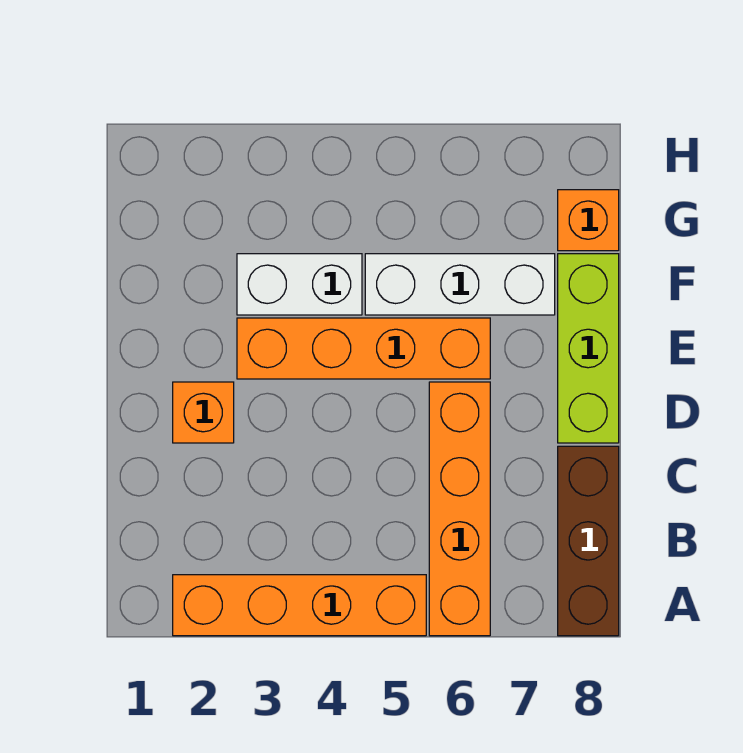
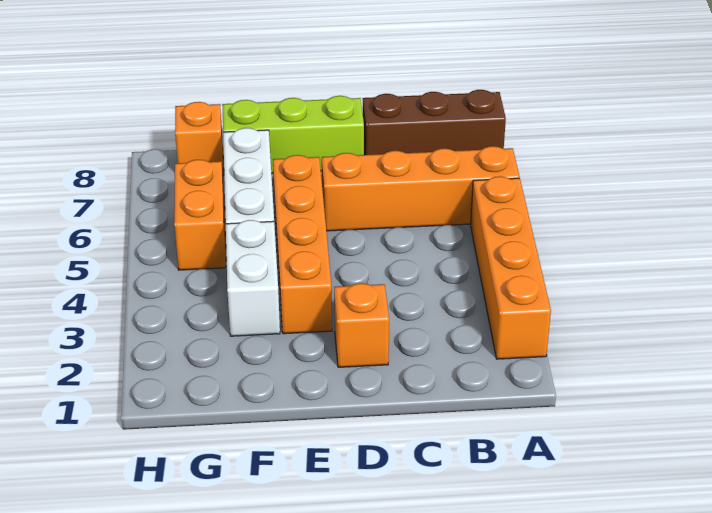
none -> orange 1x2 brick [174,160,226,270]

